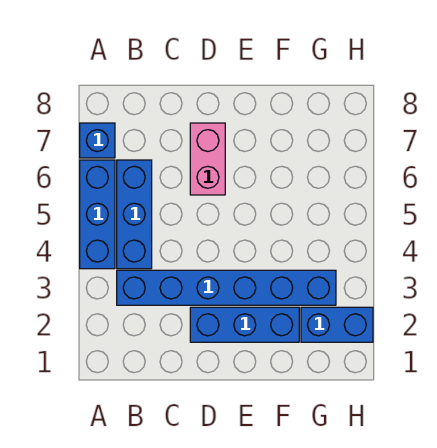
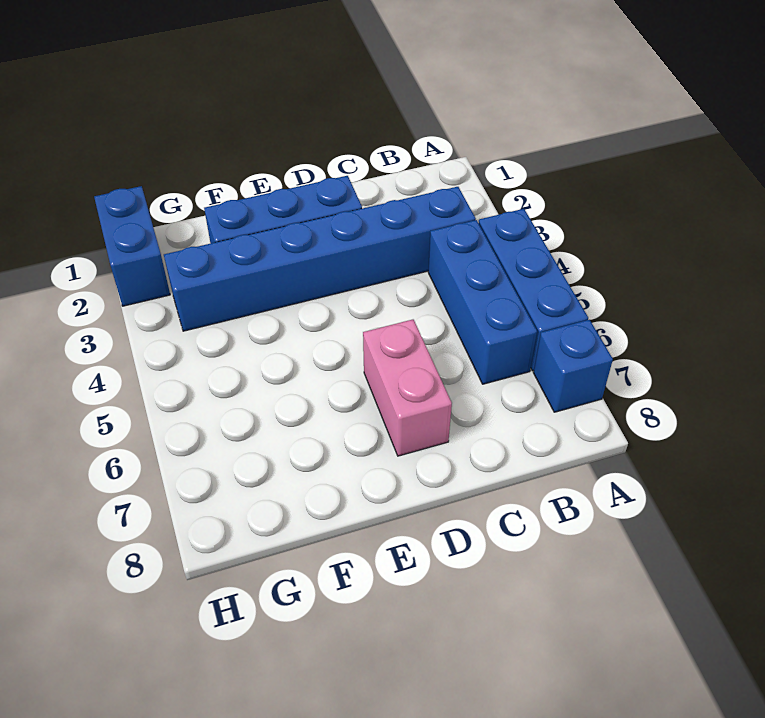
blue 1x2 brick [301,307,373,342] -> blue 1x2 brick turned to [94,186,170,306]

